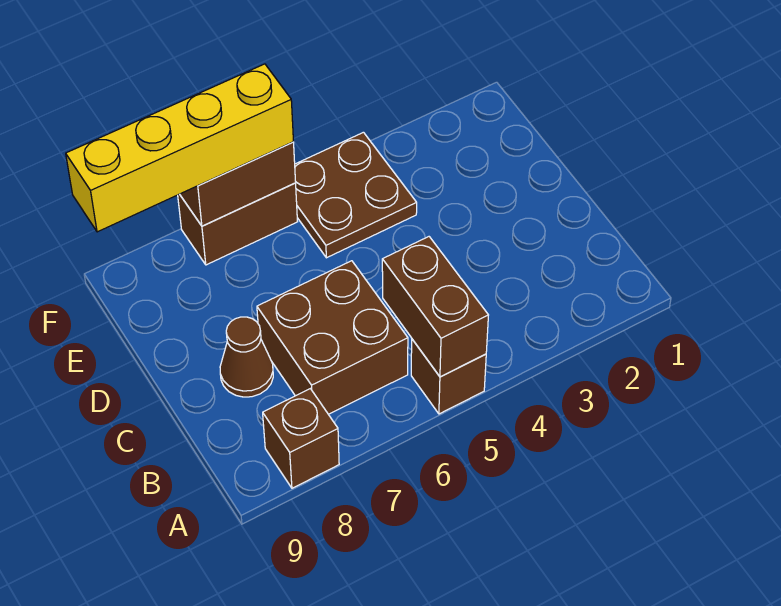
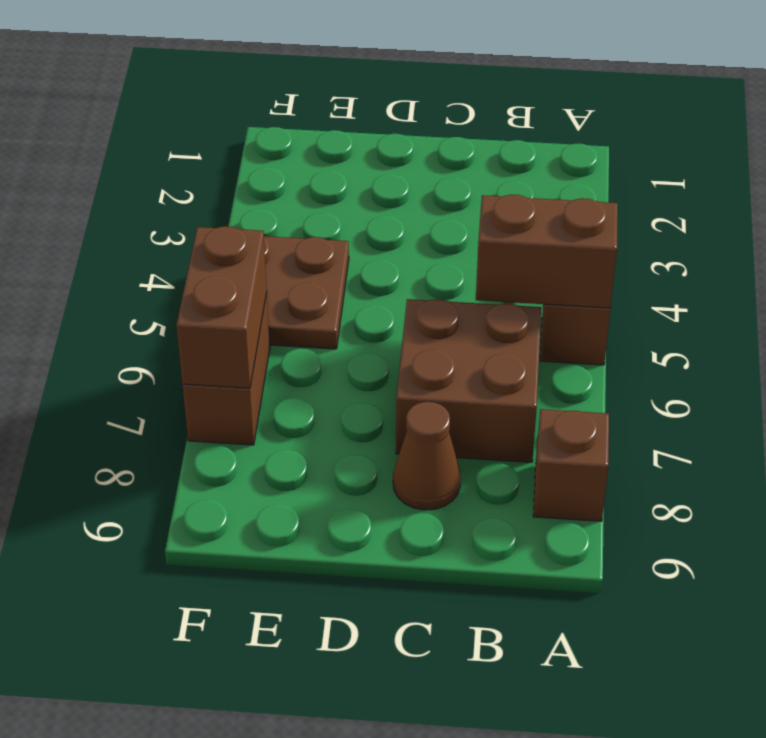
yellow 1x4 brick [66,64,293,232] -> none

